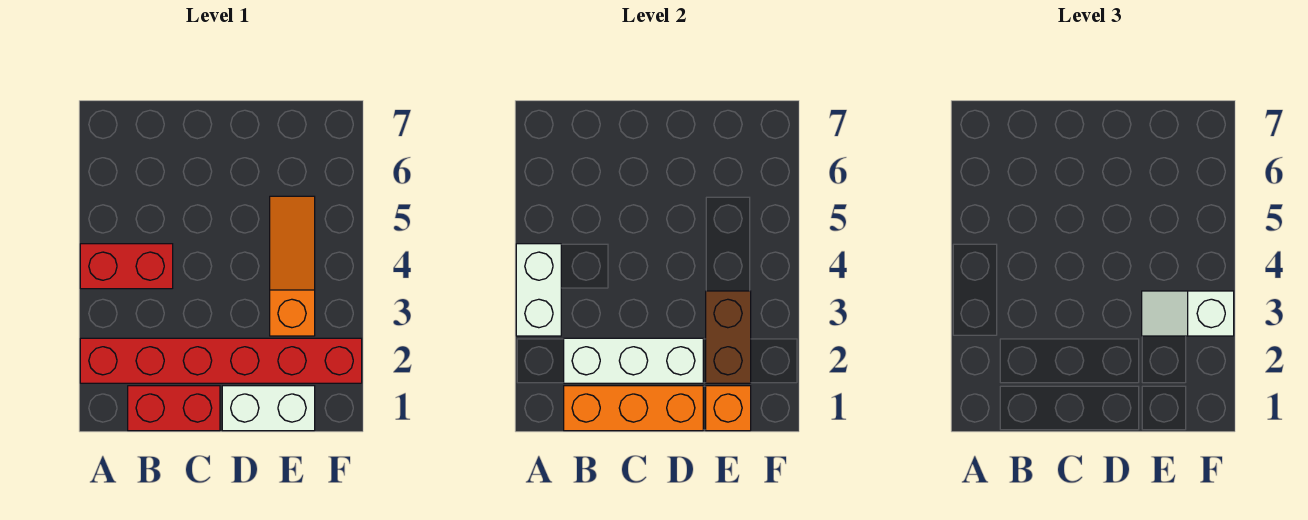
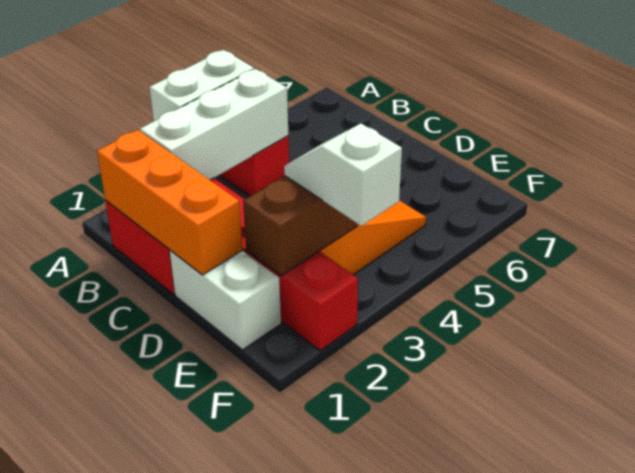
white 1x3 brick [564,338,703,383] -> white 1x3 brick turned to [140,69,288,180]
orange 1x1 brick [706,386,751,431] -> none

